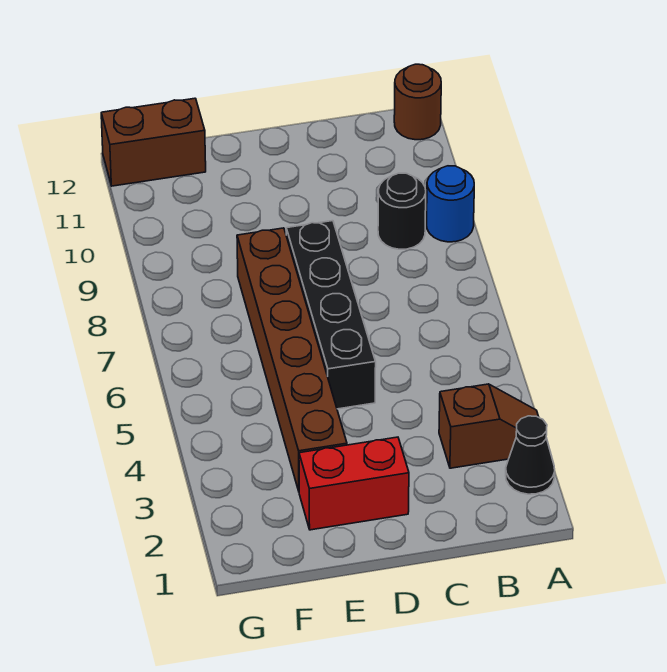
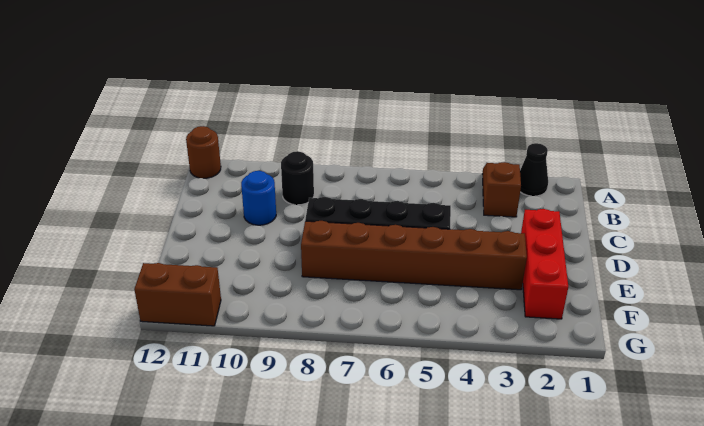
blue 1x1 round brick [427,166,474,242] -> blue 1x1 round brick moved to [241,171,276,225]
red 1x2 brick [299,437,409,530] -> red 1x3 brick [521,209,568,319]
brown 1x2 brick [101,98,206,186] -> brown 1x2 brick turned to [134,263,221,326]

